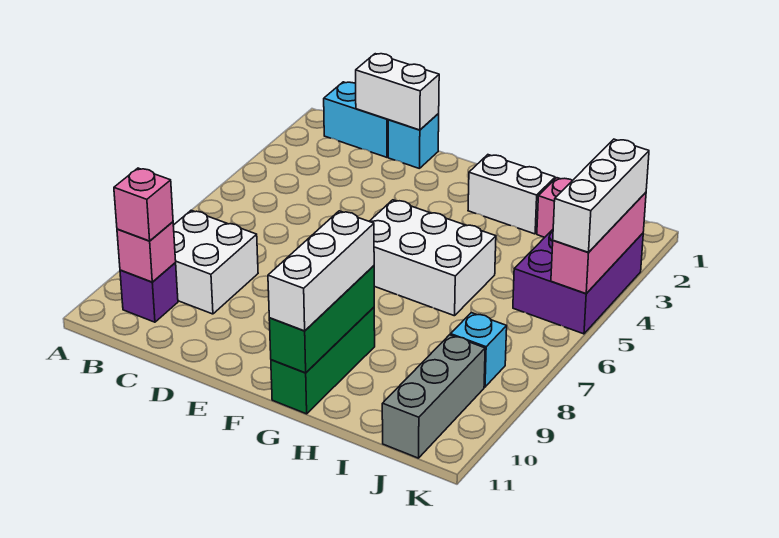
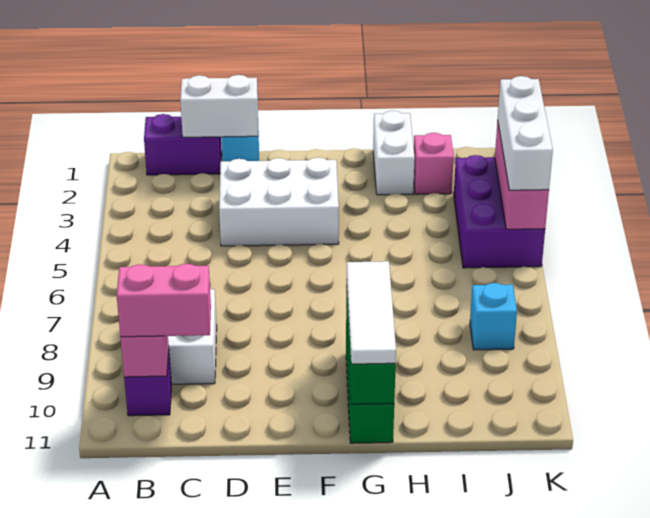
cyan 1x2 brick [324,82,388,157] -> purple 1x2 brick [144,114,222,175]
pink 1x1 brick [114,168,173,241] -> pink 1x2 brick [117,264,211,337]
white 2x3 brick [369,200,496,316] -> white 2x3 brick moved to [219,158,339,246]
white 1x2 brick [468,155,555,234] -> white 1x2 brick turned to [373,111,415,195]
white 1x3 brick [268,211,374,331] -> white 1x3 tile [347,261,396,364]
grey 1x3 brick [382,335,485,458] -> none

